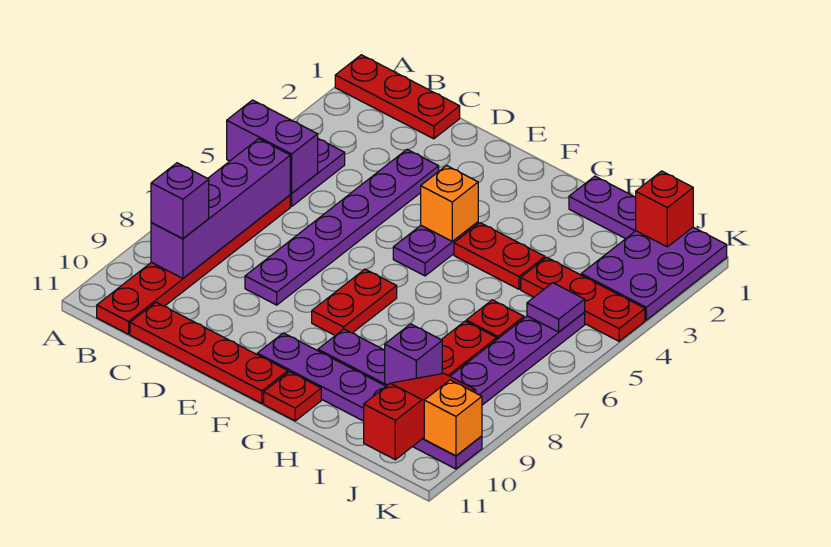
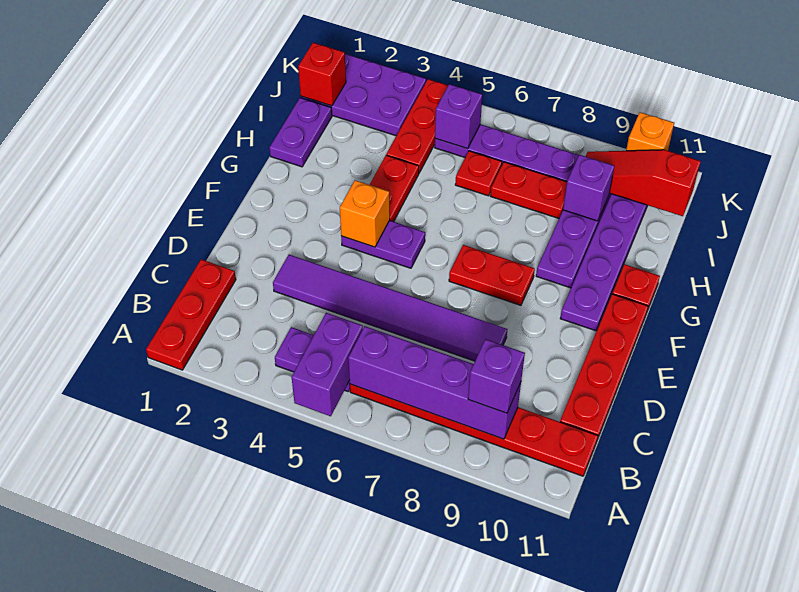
purple 1x6 plate [245,150,439,305] -> purple 1x6 tile [273,255,507,361]
purple 1x1 tile [527,283,585,332] -> purple 1x1 brick [435,84,482,149]

